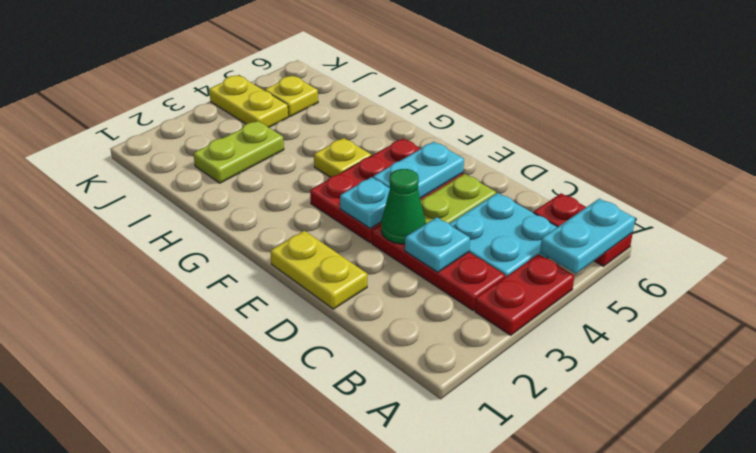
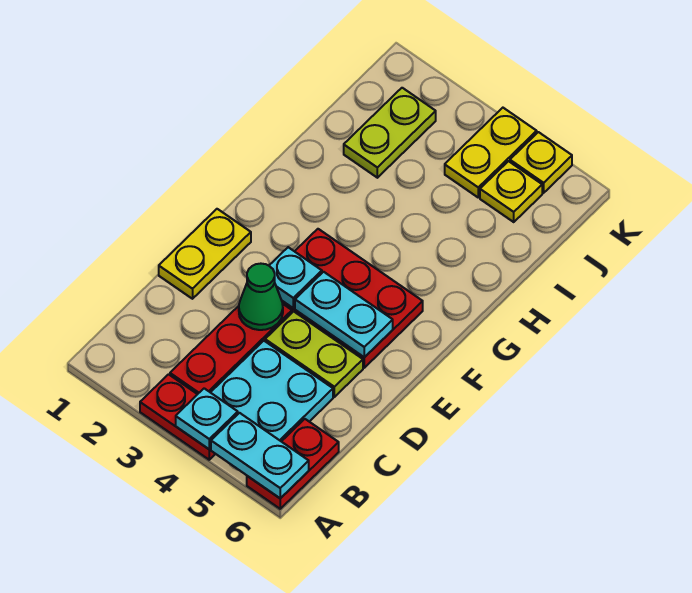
cyan 1x1 plate [405,217,470,272] -> cyan 1x1 plate moved to [176,388,238,449]
yellow 1x1 plate [314,138,371,177] -> yellow 1x1 plate moved to [510,132,572,193]
lime 1x2 plate [193,121,284,183] -> lime 1x2 plate turned to [344,88,436,178]

